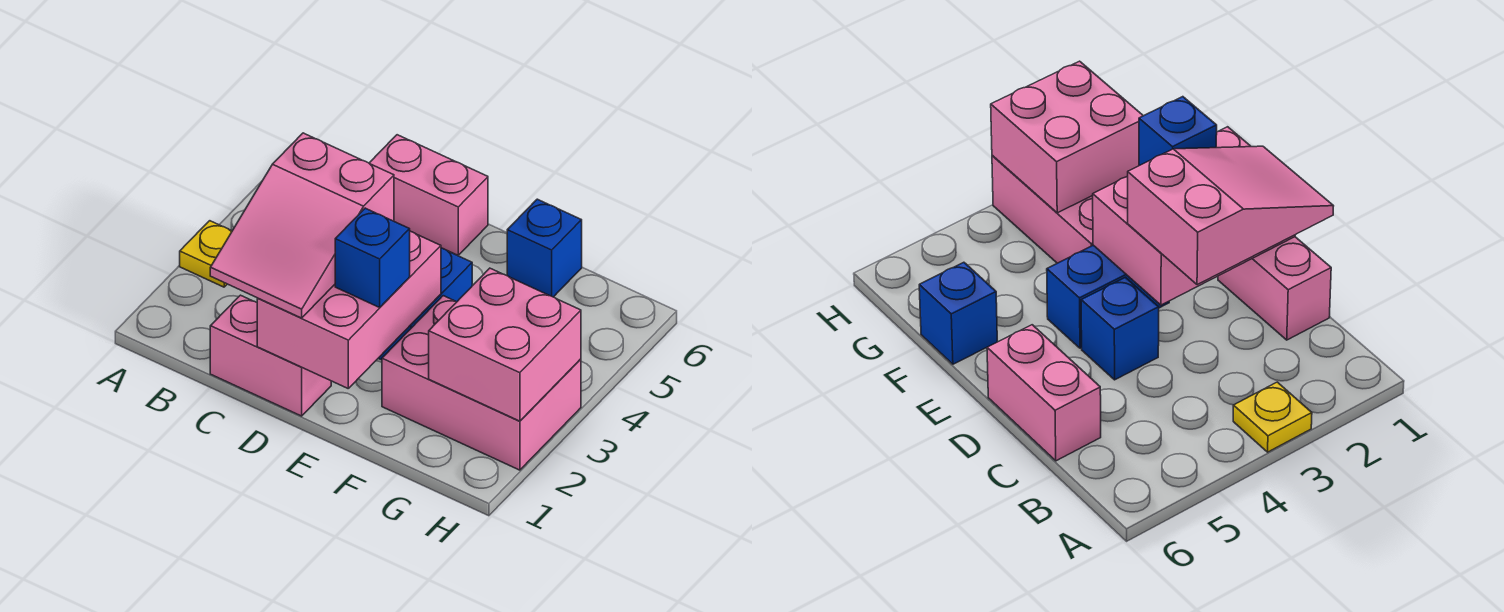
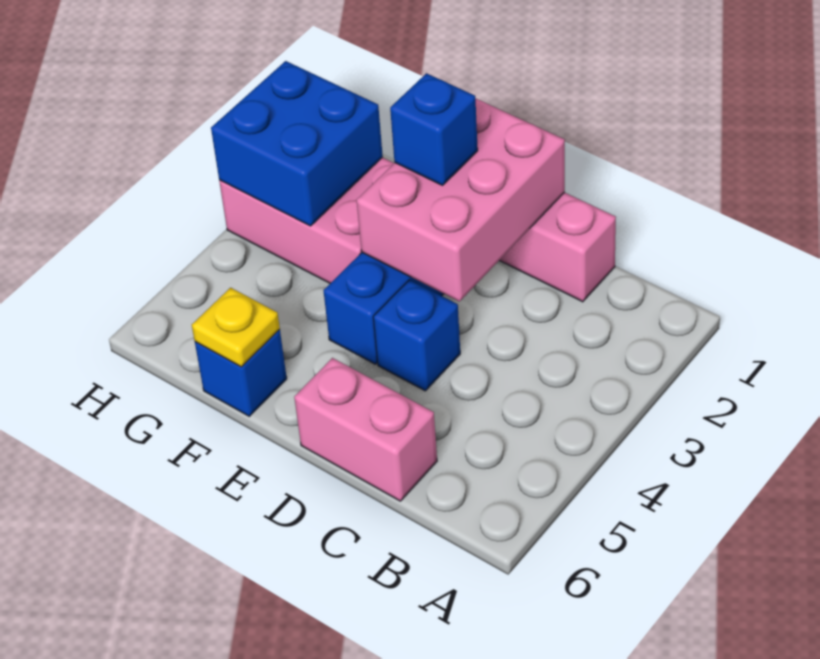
yellow 1x1 plate [180,221,232,287] -> yellow 1x1 plate moved to [192,288,280,367]
pink 2x3 slope [210,133,394,318] -> none
pink 2x2 brick [429,268,581,421] -> blue 2x2 brick [211,61,383,226]

